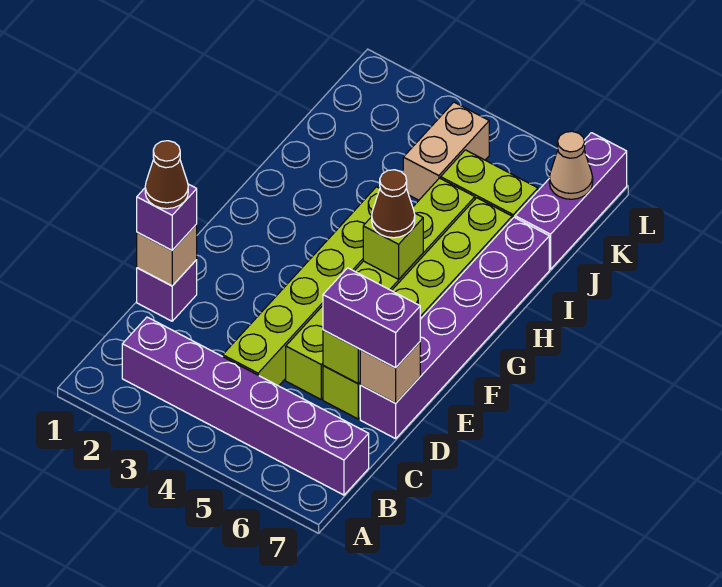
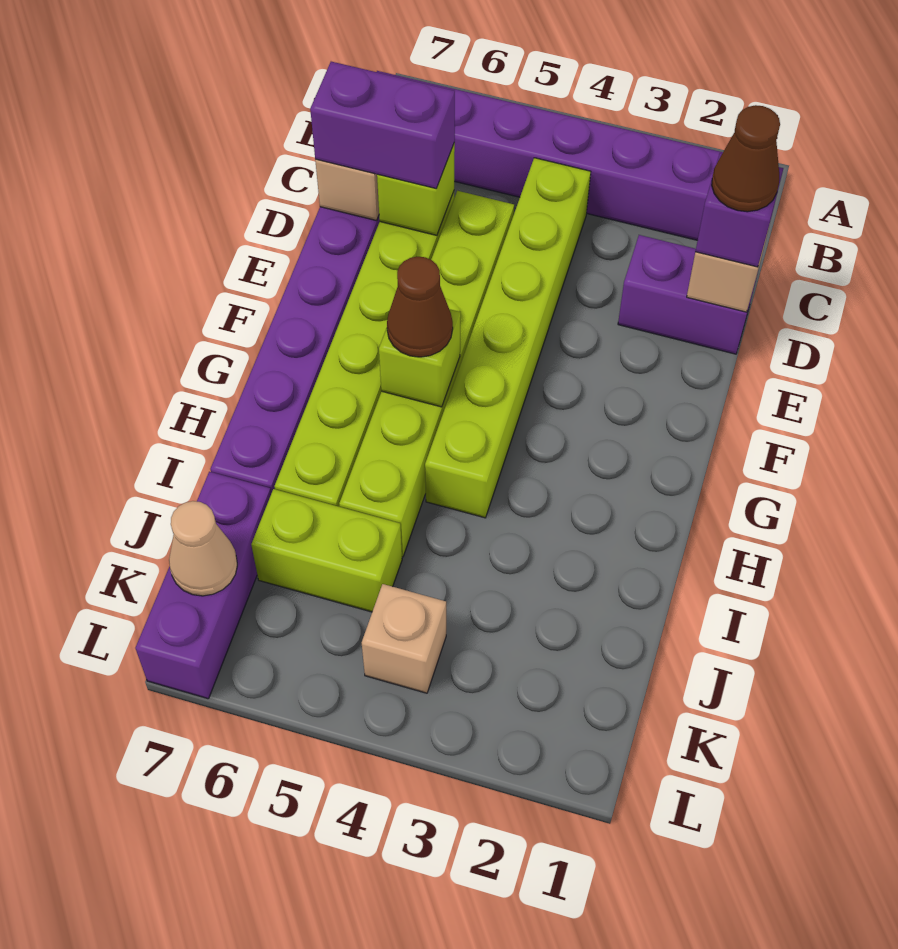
purple 1x1 brick [137,260,197,321] -> purple 1x2 brick [618,235,756,354]
tan 1x2 brick [403,102,489,200] -> tan 1x1 brick [362,584,446,693]

